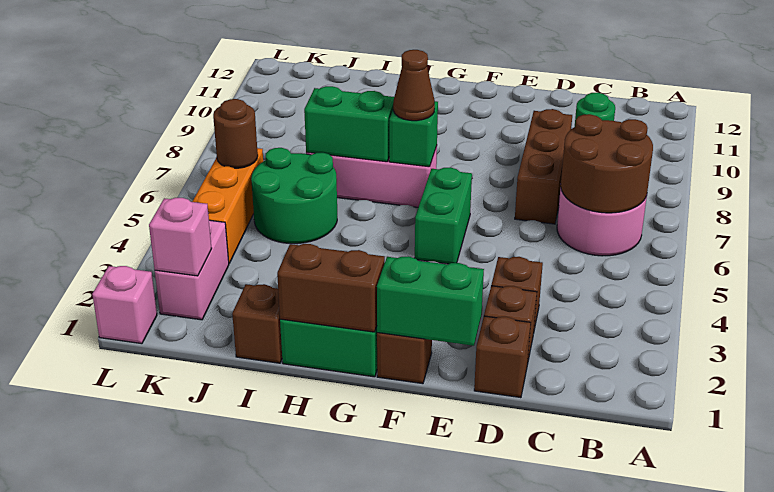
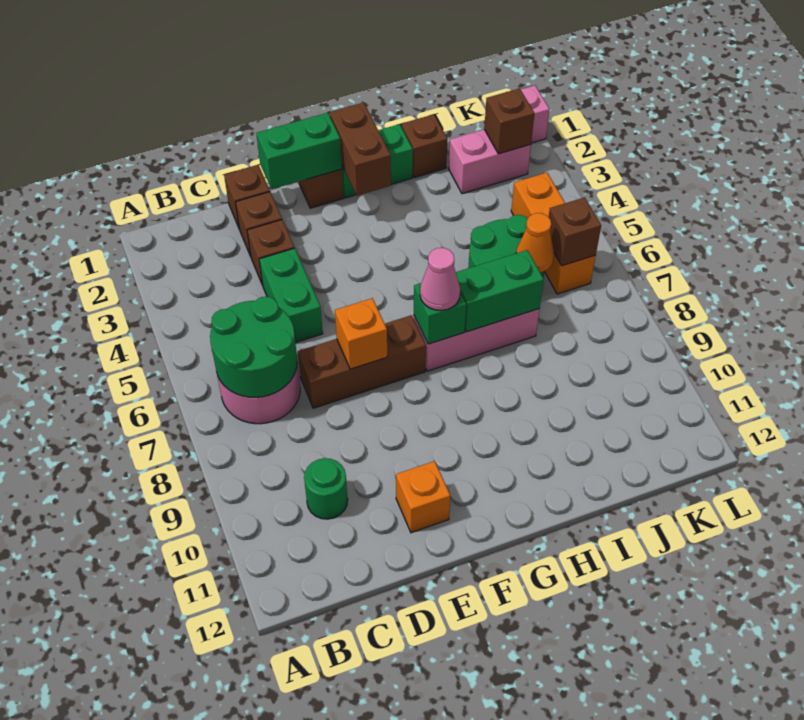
brown 2x2 round brick [561,114,653,213] -> green 2x2 round brick [210,297,297,397]
brown 1x3 brick [515,109,572,224] -> brown 1x3 brick turned to [298,315,426,408]
none -> orange 1x1 brick [335,298,387,369]
none -> orange 1x1 brick [396,461,450,533]
green 1x2 brick [415,167,472,264] -> green 1x2 brick moved to [259,248,323,343]
brown 1x2 brick [277,244,385,332] -> brown 1x2 brick turned to [330,103,391,195]
brown 1x1 cone [393,50,435,121] -> pink 1x1 cone [420,248,460,311]
none -> orange 1x1 cone [516,213,554,272]
pink 1x2 brick [155,220,229,320] -> pink 1x2 brick turned to [449,130,531,194]
pink 1x1 brick [149,198,212,276] -> brown 1x1 brick [484,88,535,154]
brown 1x1 round brick [213,99,258,168] -> brown 1x1 brick [549,197,601,266]

